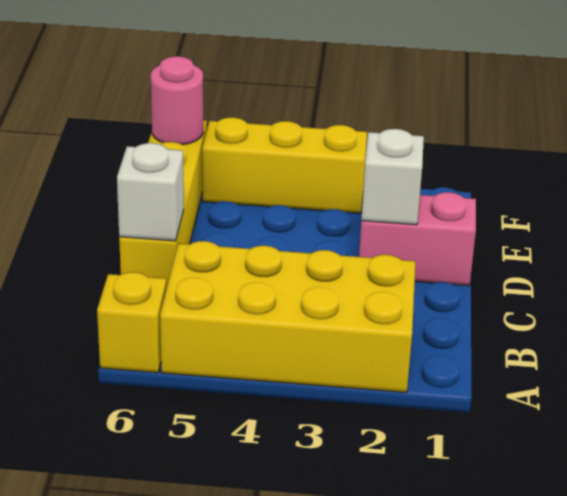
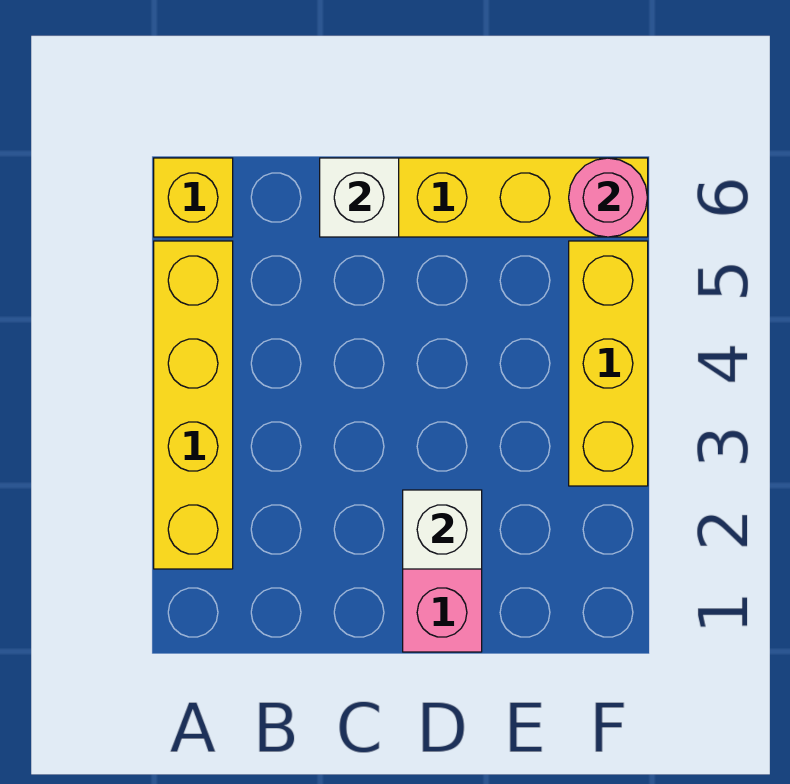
yellow 2x4 brick [160,241,416,392] -> yellow 1x4 brick [154,241,233,569]

